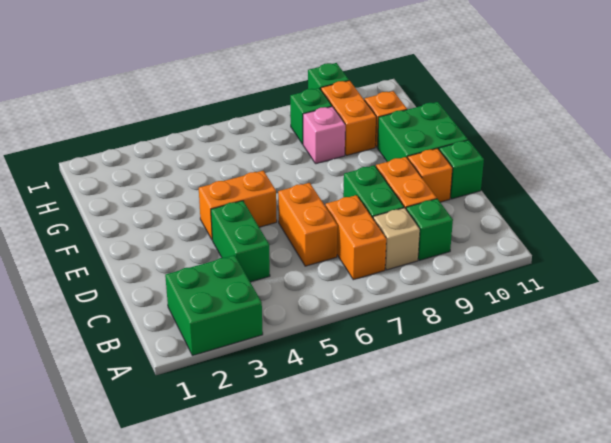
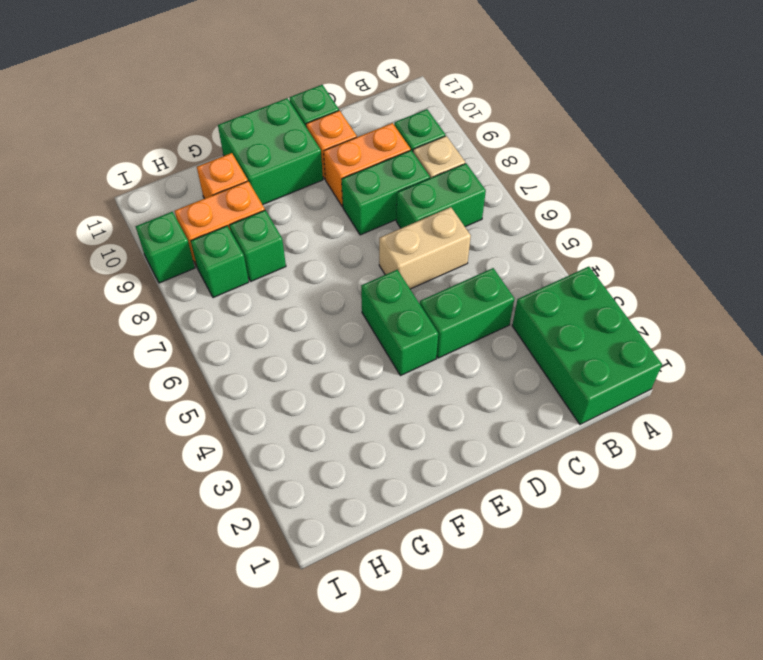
green 2x2 brick [165,255,263,356] -> green 2x3 brick [512,267,662,424]
orange 1x2 brick [325,195,386,280] -> green 1x2 brick [396,163,486,228]
orange 1x2 brick [278,183,338,266] -> tan 1x2 brick [379,207,471,289]
orange 1x2 brick [199,171,277,239] -> green 1x2 brick [361,270,438,376]
pink 1x1 brick [303,107,345,164] -> green 1x1 brick [229,210,286,281]

